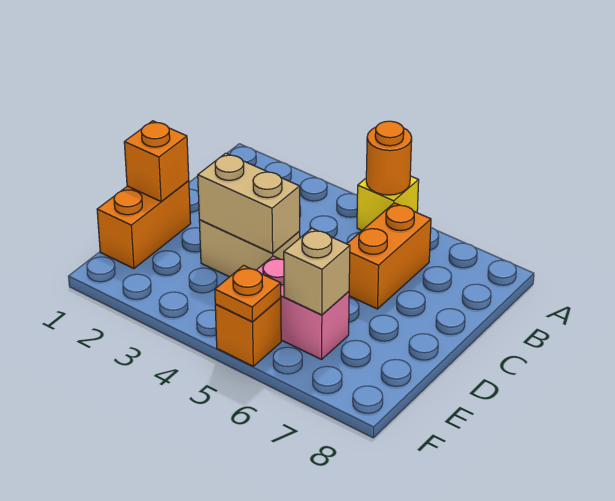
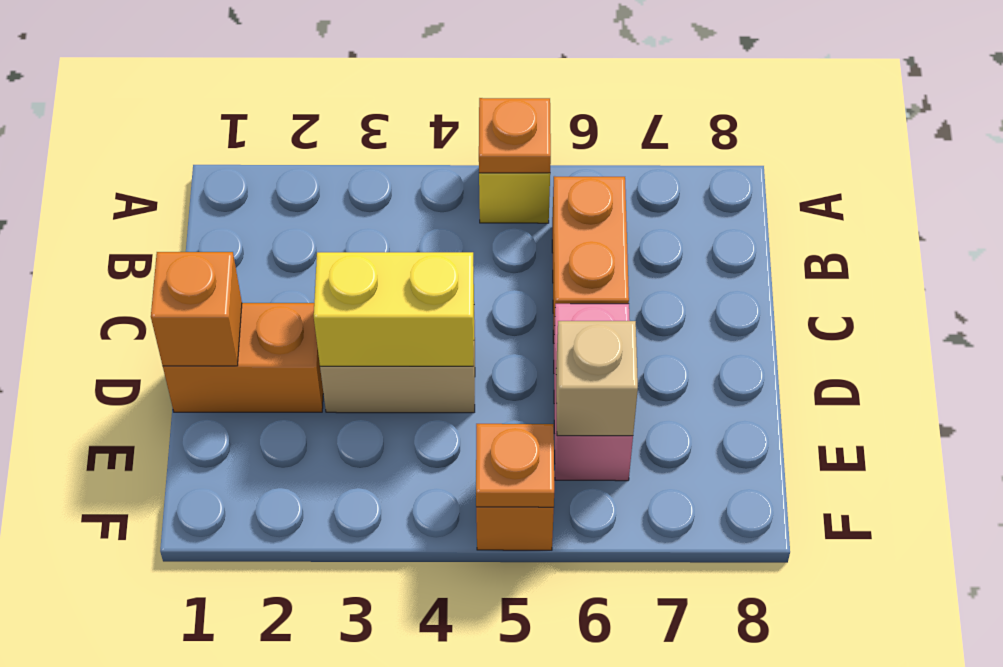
orange 1x1 round brick [366,121,412,195] -> orange 1x1 plate [479,98,551,173]
orange 1x2 brick [97,181,191,269] -> orange 1x2 brick turned to [163,303,323,412]
tan 1x2 brick [198,153,300,253] -> yellow 1x2 brick [314,252,474,366]
pink 1x2 brick [257,256,349,359] -> pink 1x2 brick turned to [554,304,633,481]

